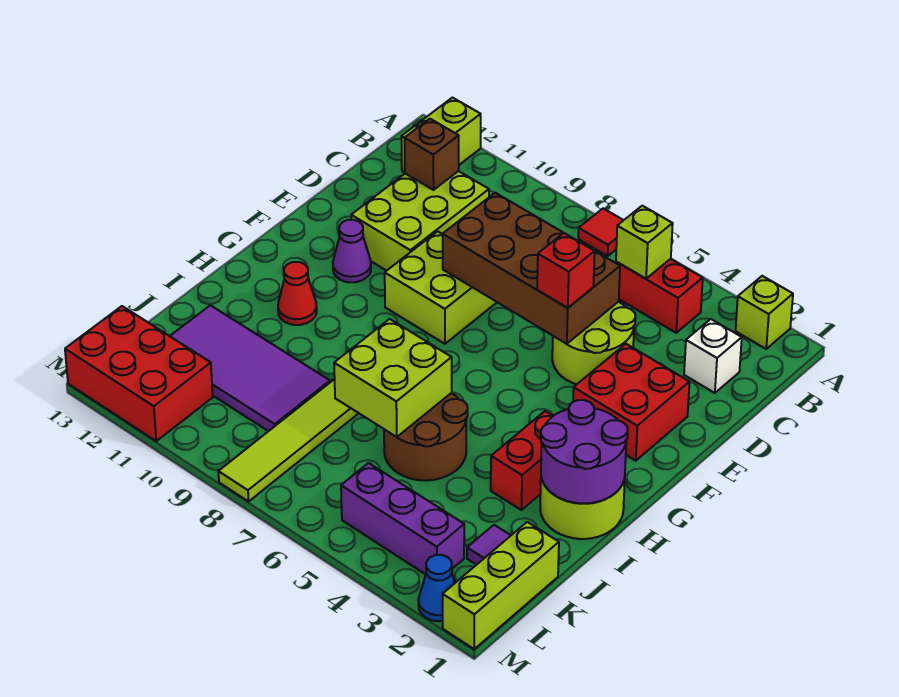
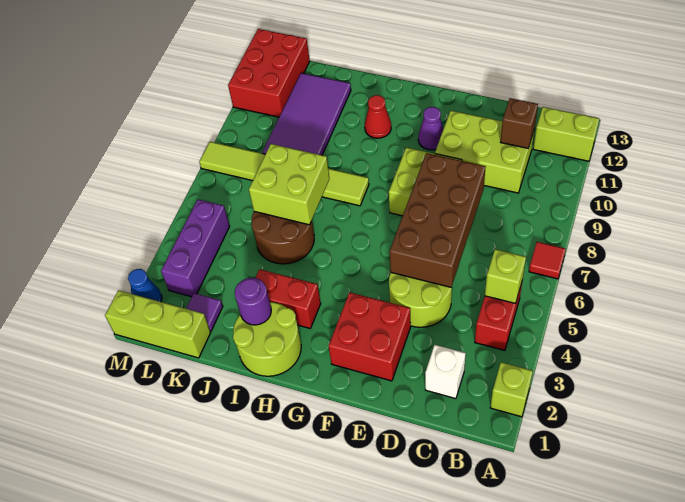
red 1x1 brick [537,233,595,308] -> none
purple 2x2 round brick [541,400,628,503] -> purple 1x1 round brick [235,278,271,325]

